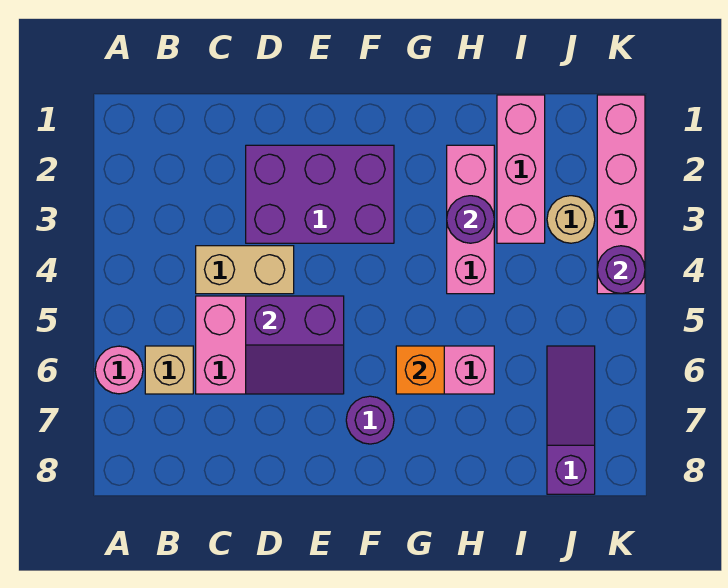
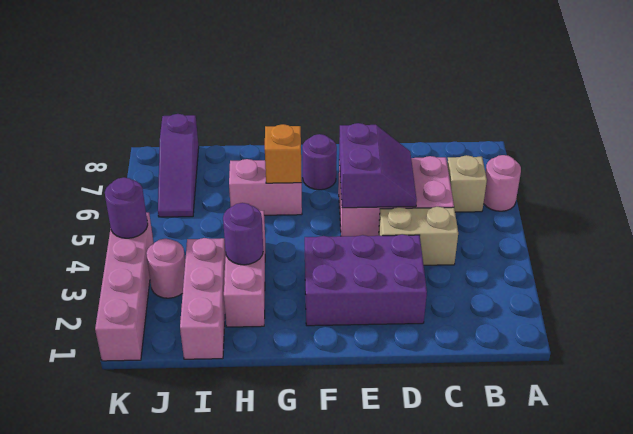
purple 2x2 slope [246,296,344,394] -> purple 2x2 slope turned to [339,123,417,208]
tan 1x1 round brick [547,196,595,243] -> pink 1x1 round brick [146,239,185,298]

